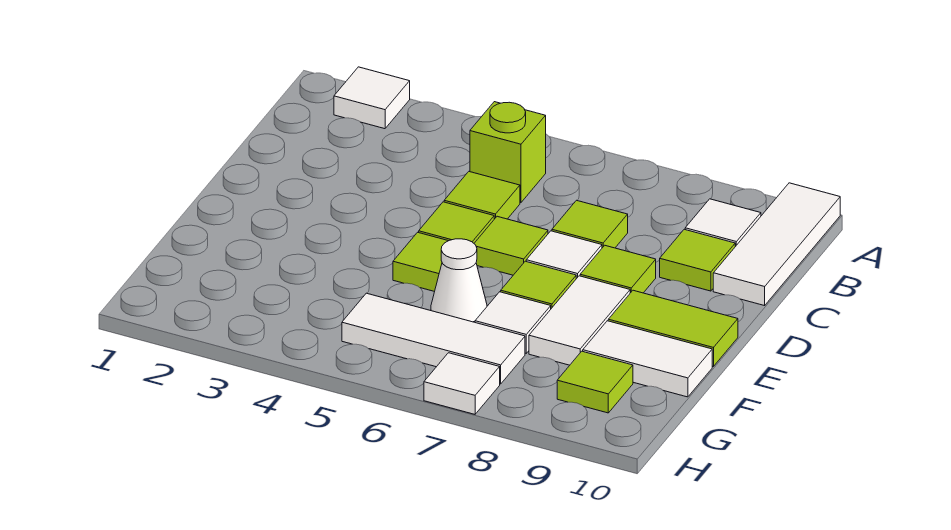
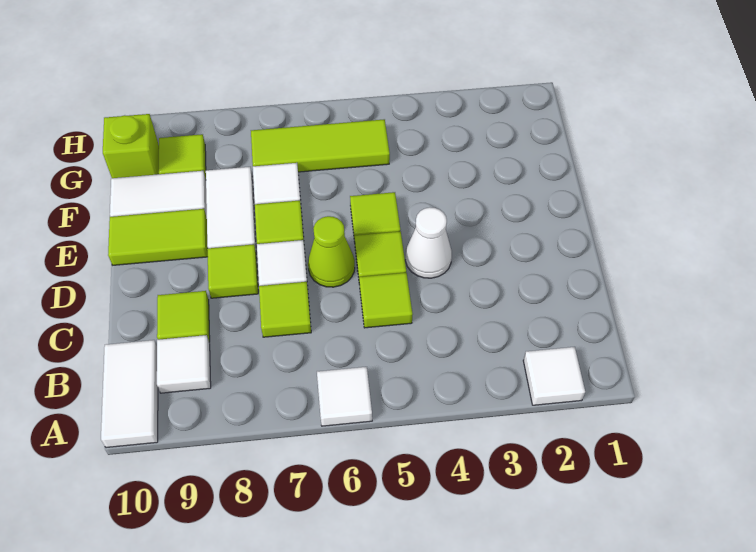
white 1x3 tile [713,183,840,306] -> white 1x2 tile [101,340,158,448]
lime 1x1 brick [470,102,546,203] -> lime 1x1 brick moved to [103,114,159,178]
lime 1x1 tile [474,216,548,275] -> lime 1x1 cone [308,216,355,287]
white 1x1 cone [431,239,487,322] -> white 1x1 cone moved to [405,207,452,278]
white 1x3 tile [342,293,525,384] -> lime 1x3 tile [251,119,390,172]
white 1x1 tile [424,353,500,414] -> white 1x1 tile moved to [317,367,372,426]

